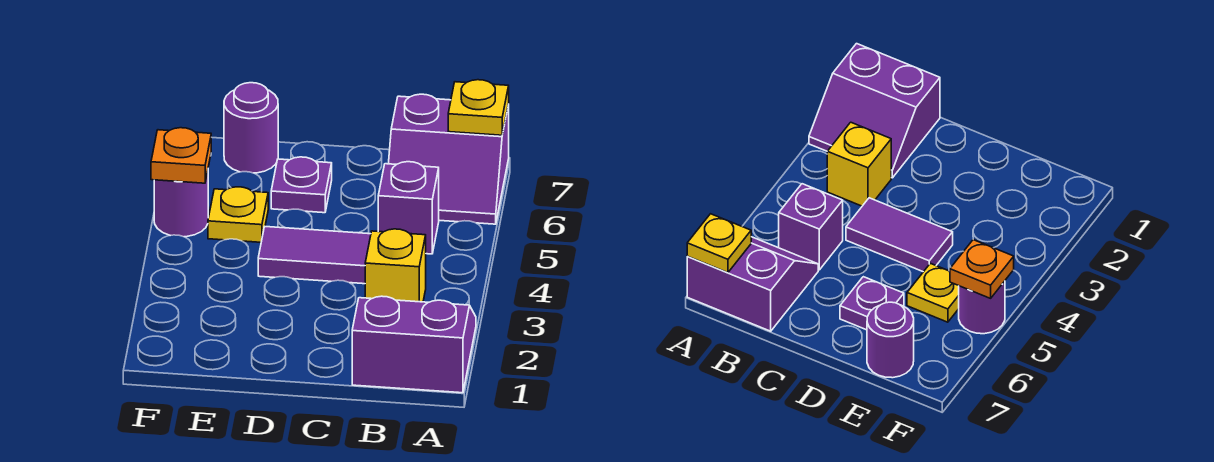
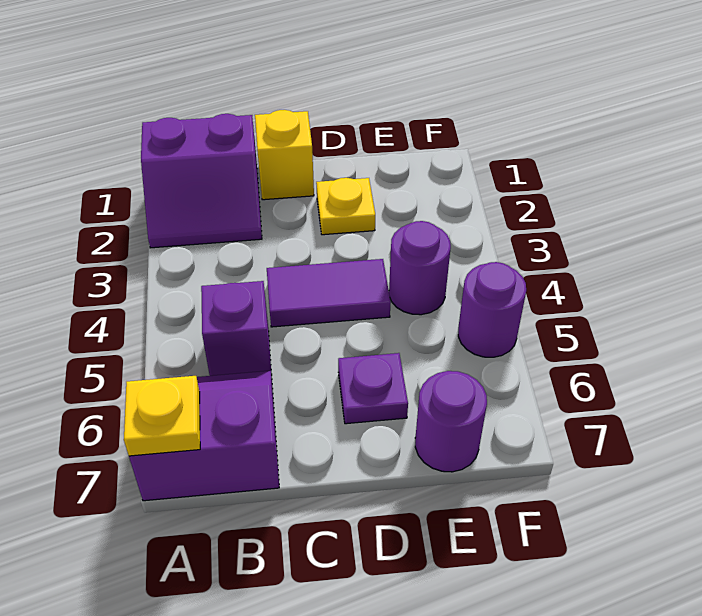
yellow 1x1 brick [365,229,426,302] -> yellow 1x1 brick moved to [255,110,314,200]
none -> purple 1x1 round brick [389,221,451,315]
yellow 1x1 plate [208,187,268,242] -> yellow 1x1 plate moved to [316,178,375,235]
orange 1x1 plate [151,128,211,183] -> none

